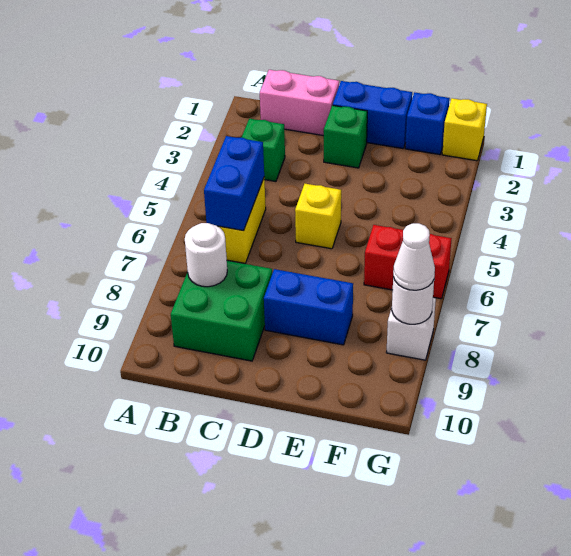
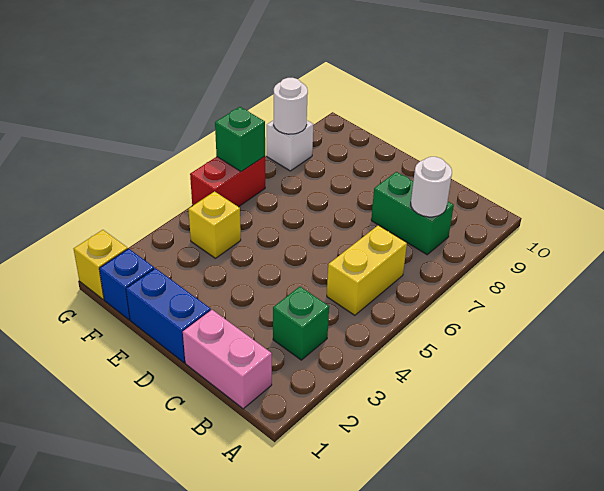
blue 1x2 brick [204,136,264,231] -> none
green 2x2 brick [171,261,272,361] -> green 1x2 brick [371,172,454,255]
green 1x1 brick [324,105,367,168] -> green 1x1 brick moved to [215,107,265,172]
yellow 1x1 brick [295,184,341,249] -> yellow 1x1 brick moved to [188,191,241,258]
blue 1x2 brick [264,269,353,345] -> none
red 1x2 brick [364,225,452,299] -> red 1x2 brick turned to [190,156,265,207]
white 1x1 cone [393,223,435,290] -> none

